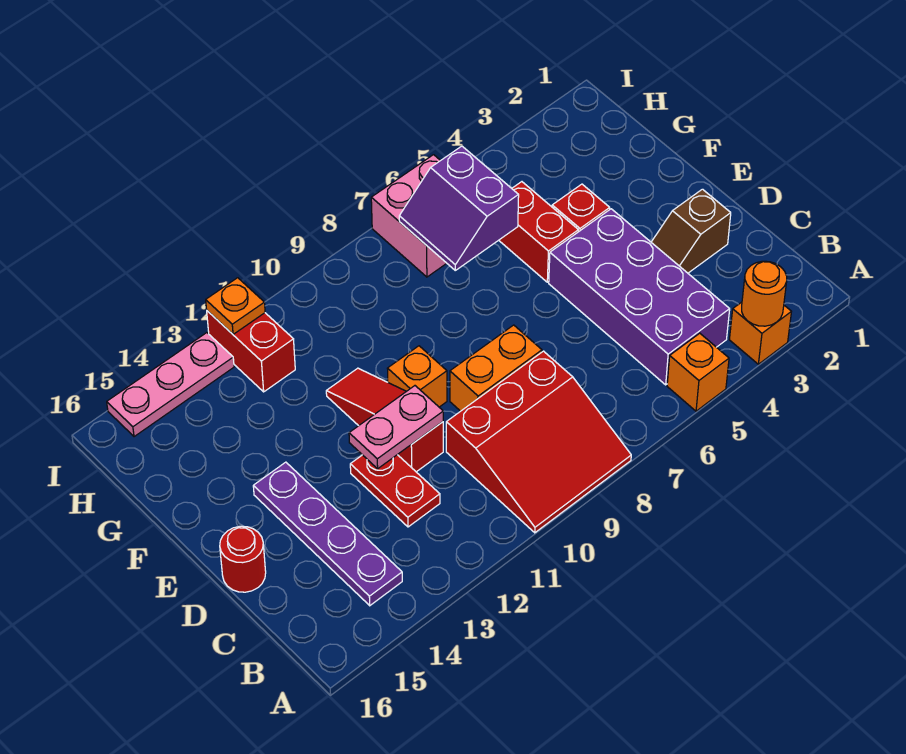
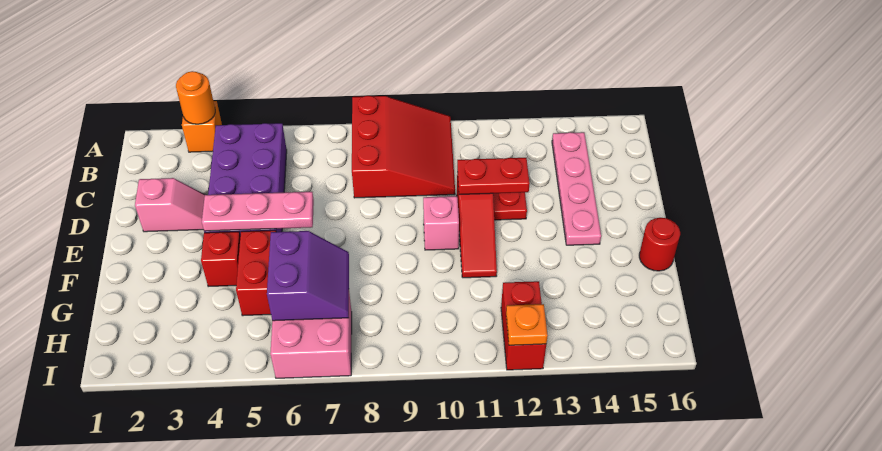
orange 1x1 brick [667,333,729,411] -> none
red 3x3 slope [446,351,631,533] -> red 3x3 slope turned to [352,96,455,198]
purple 1x4 plate [253,462,402,606] -> pink 1x4 plate [552,132,601,245]
brown 1x2 slope [651,189,731,273] -> pink 1x2 slope [135,178,205,232]
orange 1x2 brick [450,325,542,411] -> none
pink 1x2 plate [349,386,443,469] -> red 1x2 plate [457,158,530,194]
red 1x1 round brick [220,526,266,592] -> red 1x1 round brick moved to [639,218,680,271]
orange 1x1 brick [387,346,447,407] -> pink 1x1 brick [423,196,459,250]
pink 1x3 plate [107,333,234,437] -> pink 1x3 plate moved to [202,192,314,231]

